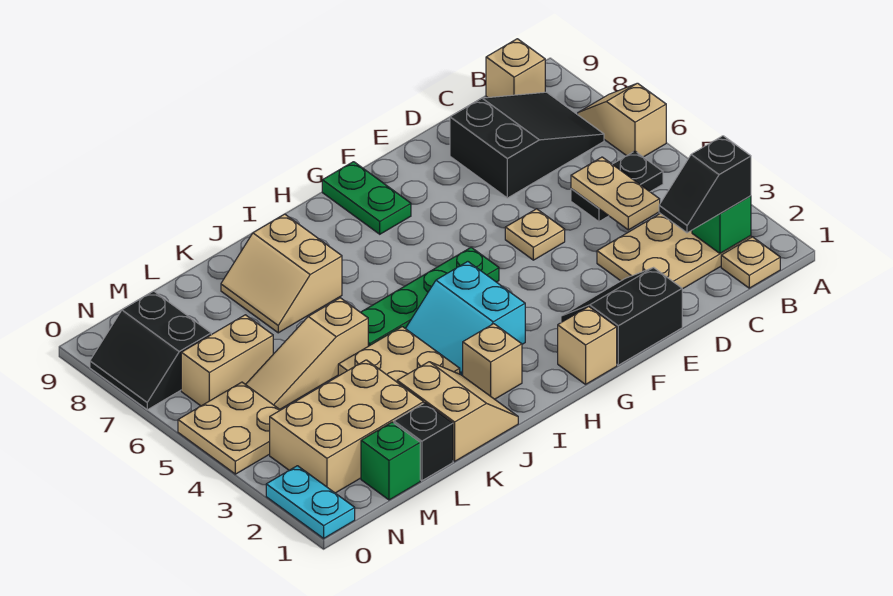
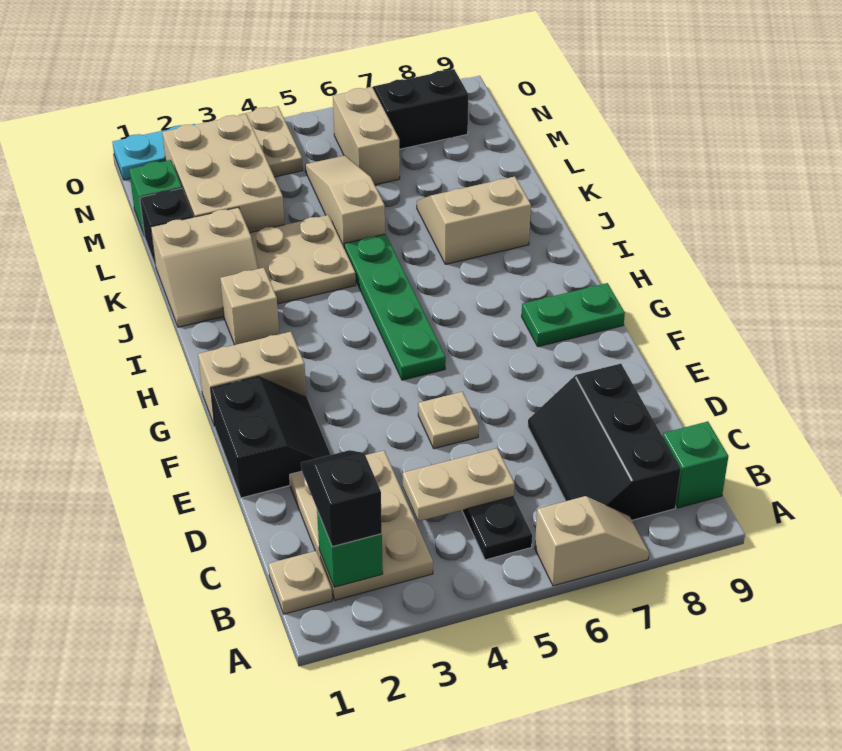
black 2x3 slope [450,92,604,198] -> black 2x3 slope turned to [528,364,681,520]
tan 1x1 brick [486,39,545,97] -> green 1x1 brick [663,421,728,508]
tan 1x1 brick [558,307,617,384] -> tan 1x2 brick [198,332,306,426]
cyan 2x2 slope [406,262,525,376] -> none
tan 2x2 plate [178,382,280,474] -> tan 1x2 plate [239,106,303,177]

